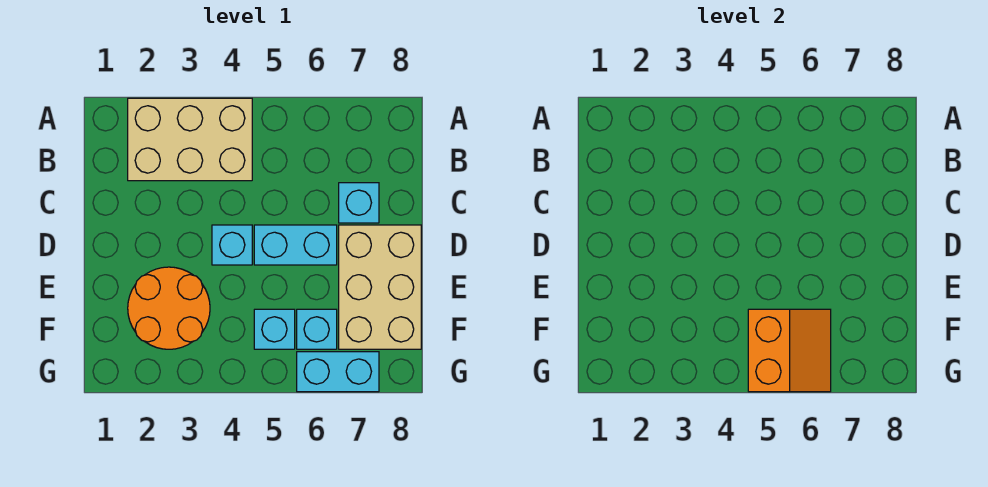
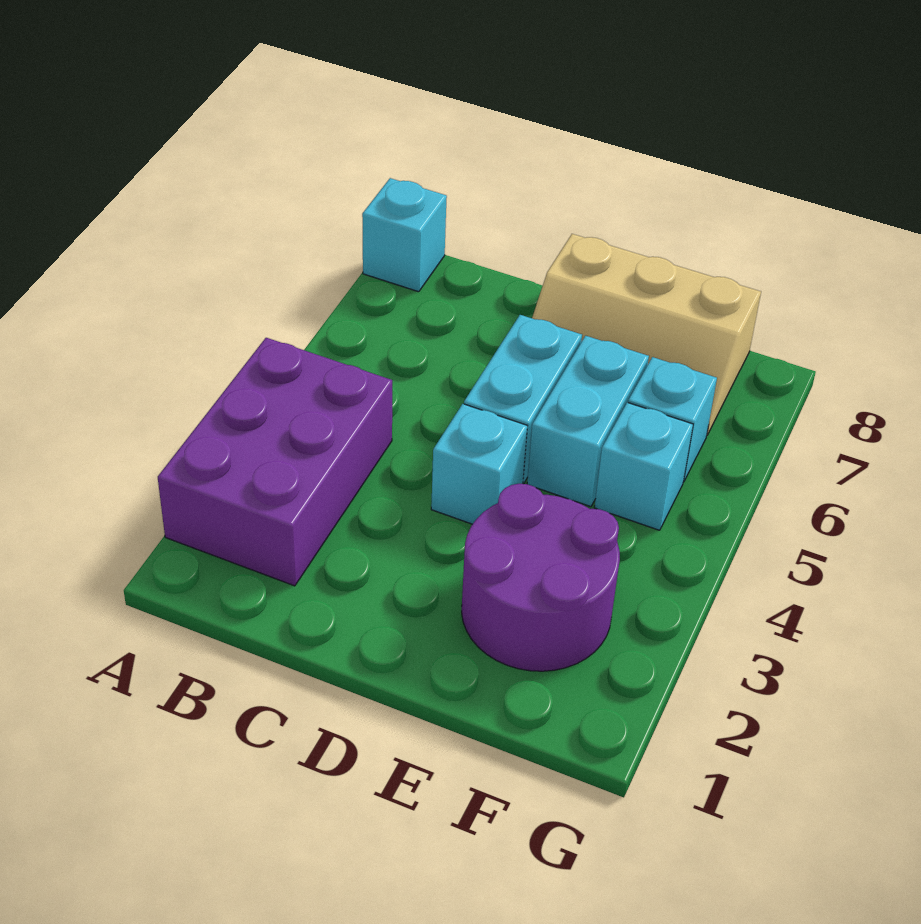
tan 2x3 brick [128,98,252,181] -> purple 2x3 brick [158,338,392,586]
cyan 1x1 brick [339,183,379,223] -> cyan 1x1 brick moved to [362,178,447,292]
tan 2x3 brick [339,225,421,349] -> tan 2x3 slope [532,234,761,435]
orange 2x2 round brick [128,267,210,349] -> purple 2x2 round brick [462,484,620,671]
orange 2x2 slope [748,309,831,392] -> none
cyan 1x2 brick [297,352,379,392] -> cyan 1x2 brick moved to [527,336,649,507]

